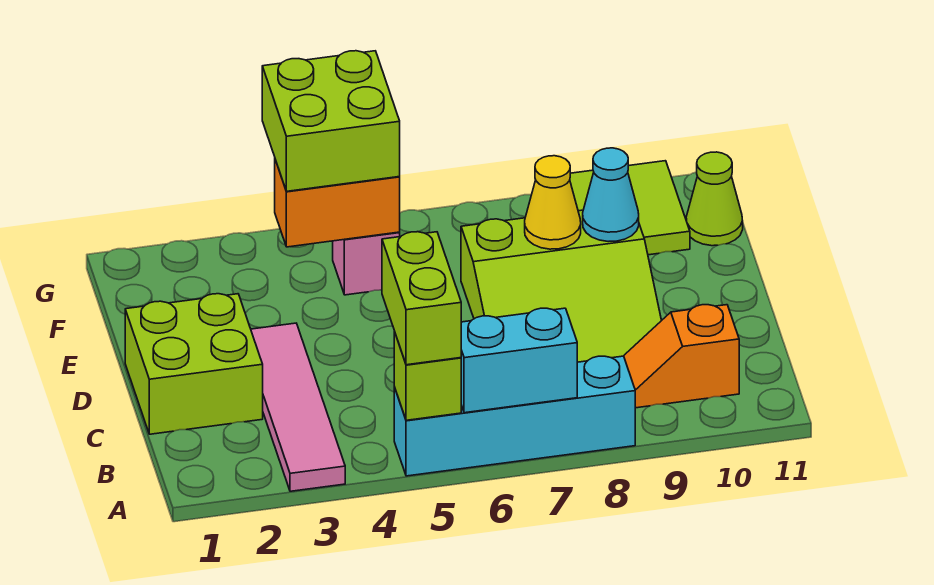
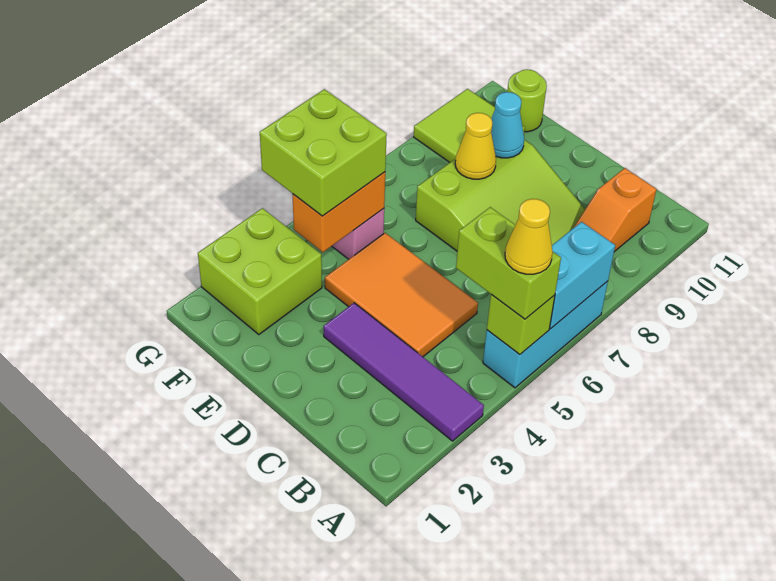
pink 1x4 tile [251,323,345,491] -> purple 1x4 tile [323,303,484,441]
cyan 1x4 brick [394,356,635,476] -> cyan 1x3 brick [483,281,608,388]
none -> yellow 1x1 cone [505,199,553,274]
lime 2x2 brick [125,294,263,434] -> lime 2x2 brick moved to [198,208,322,335]
none -> orange 2x3 tile [325,233,478,357]
lime 1x1 cone [686,152,743,246] -> lime 1x1 round brick [507,69,547,132]

